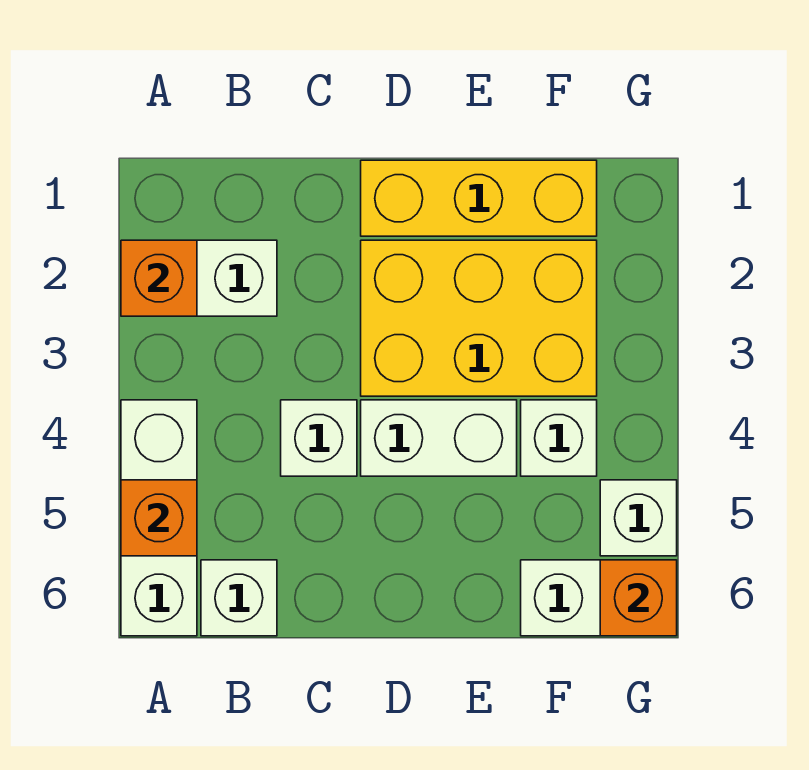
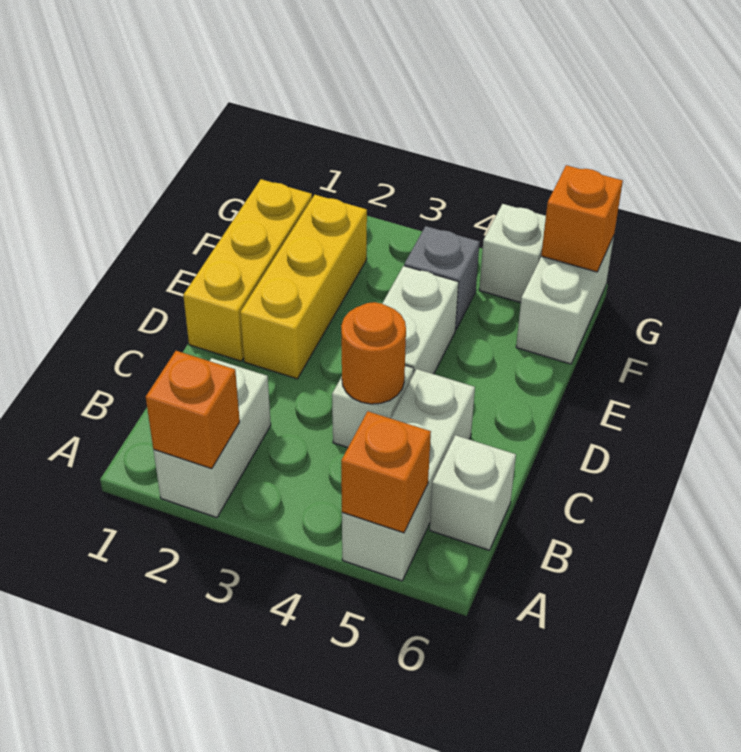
white 1x3 brick [121,400,197,636] -> white 1x3 brick turned to [342,369,475,581]
none -> orange 1x1 round brick [341,302,406,404]
yellow 2x3 brick [361,240,597,396] -> yellow 1x3 brick [240,195,367,379]
white 1x1 brick [521,400,597,476] -> grey 1x1 brick [404,226,479,330]

